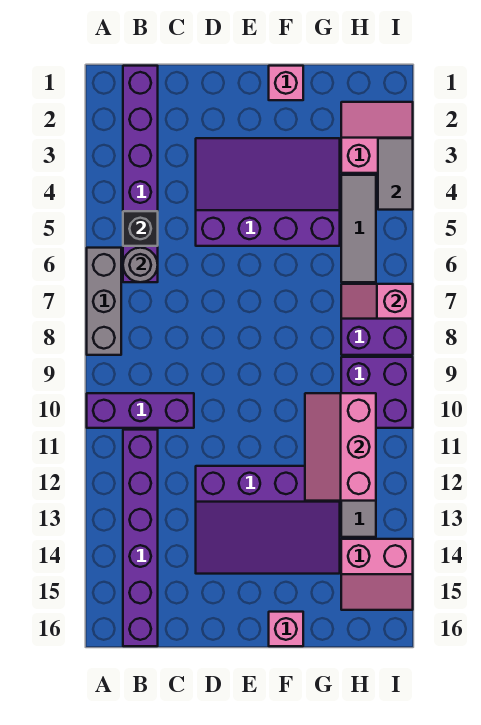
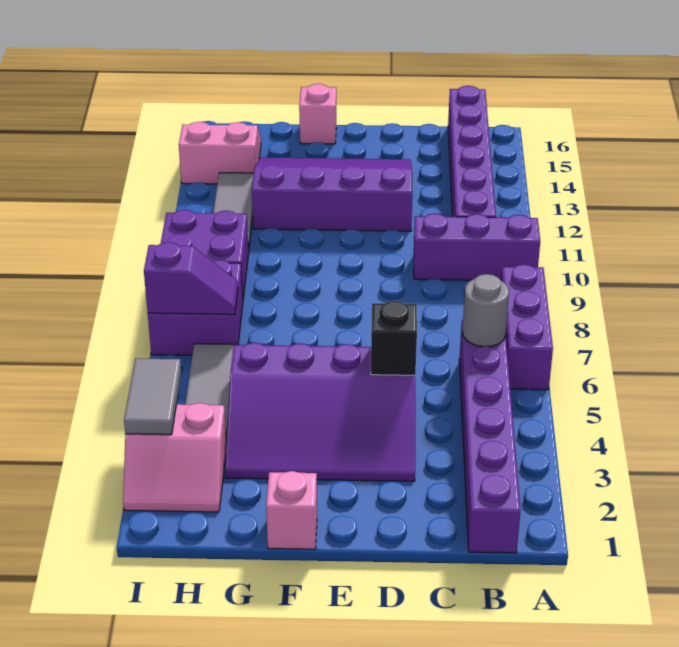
grey 1x3 brick [87,248,121,355] -> purple 1x3 brick [501,264,553,390]
black 1x1 brick [123,211,158,246] -> black 1x1 brick moved to [371,301,417,375]
pink 2x3 slope [305,393,376,501] -> none
pink 1x2 slope [341,284,413,319] -> purple 1x2 slope [144,242,238,315]

